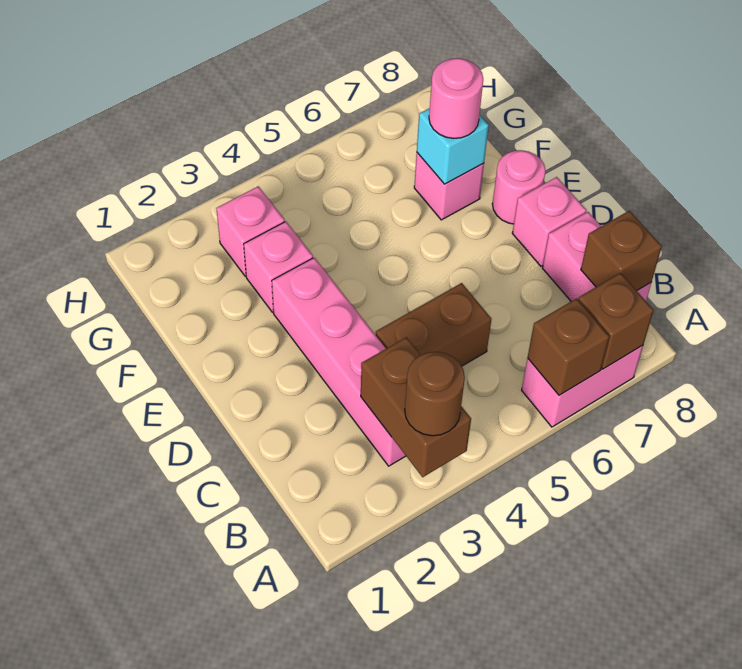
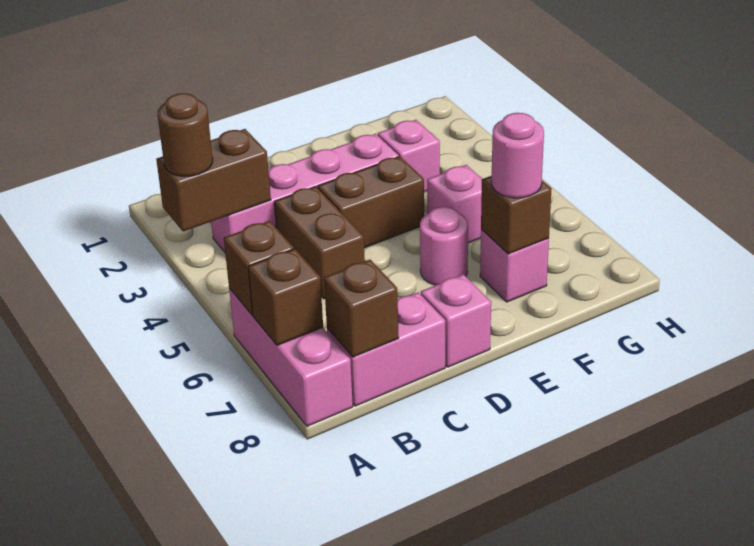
pink 1x2 brick [522,345,643,427] -> pink 1x3 brick [229,288,353,426]
none -> brown 1x2 brick [318,156,424,248]
pink 1x1 round brick [492,150,546,224] -> pink 1x1 round brick moved to [420,207,468,285]
cyan 1x1 brick [417,108,489,184] -> brown 1x1 brick [481,176,552,254]
pink 1x1 brick [216,186,285,276] -> pink 1x1 brick moved to [427,165,482,243]

